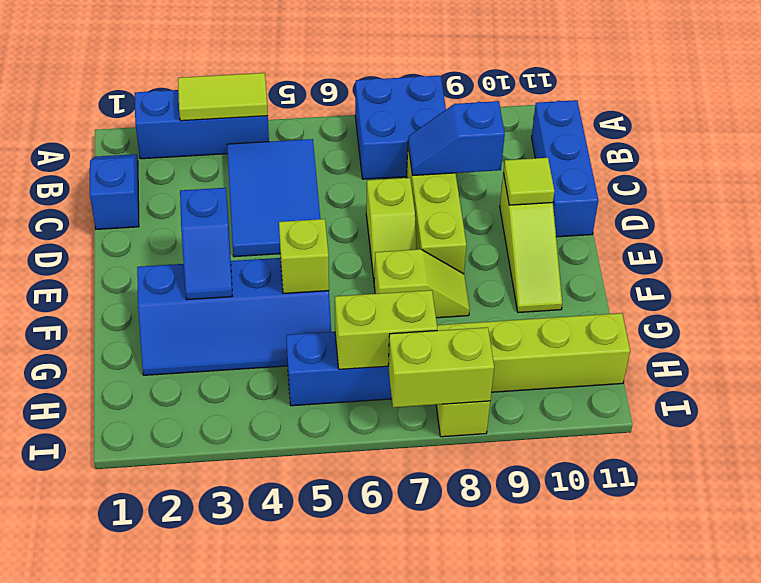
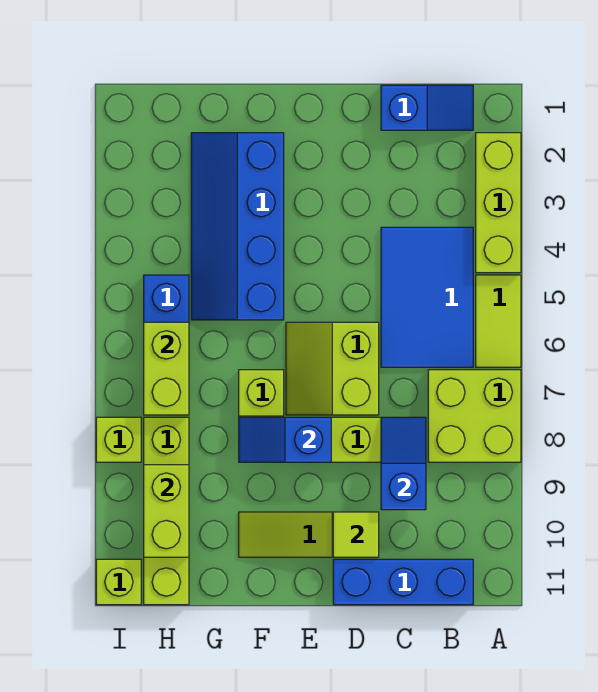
blue 1x3 brick [135,90,269,159] -> lime 1x3 brick [476,133,521,273]
lime 1x2 tile [178,73,268,121] -> lime 1x2 tile moved to [476,275,521,367]
blue 2x2 brick [355,76,446,179] -> lime 2x2 brick [428,370,521,462]
blue 2x3 tile [227,139,320,257] -> blue 2x3 tile turned to [381,227,473,367]
lime 1x2 slope [366,178,417,279] -> lime 2x2 slope [286,322,379,415]
blue 1x2 slope [180,188,232,300] -> blue 1x2 slope moved to [239,417,331,462]
lime 1x1 brick [279,219,329,293] -> lime 1x1 brick moved to [96,559,141,605]
lime 1x2 brick [388,327,494,407] -> lime 1x2 brick moved to [144,465,189,557]

